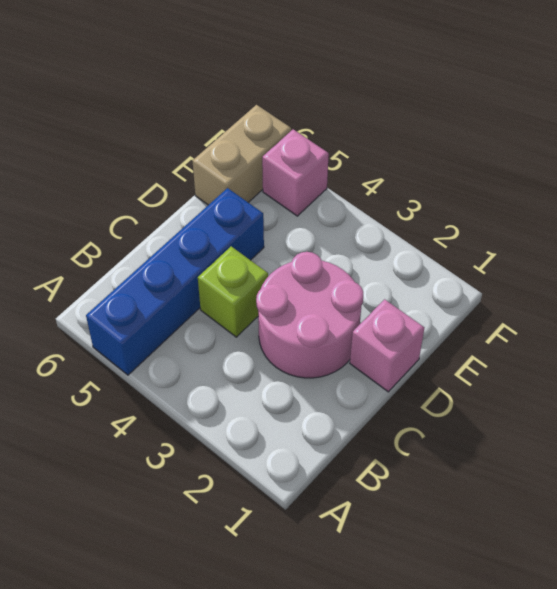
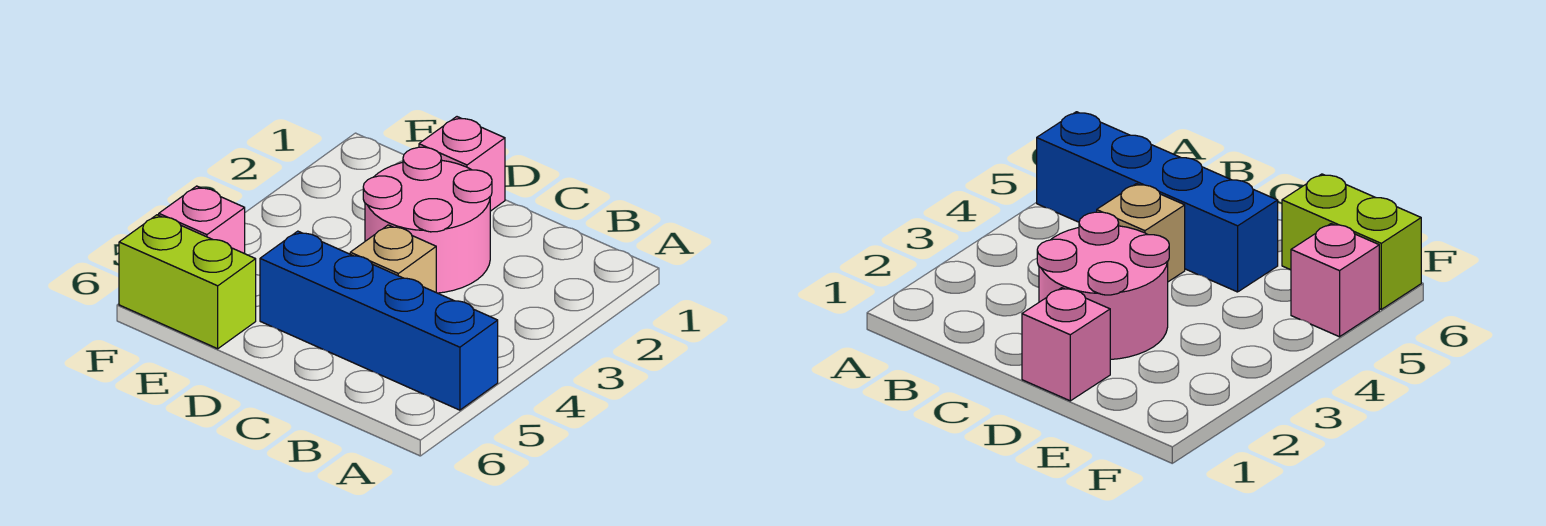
lime 1x1 brick [198,246,268,337] -> tan 1x1 brick [350,225,436,292]
tan 1x2 brick [192,105,291,205] -> lime 1x2 brick [119,215,256,349]

